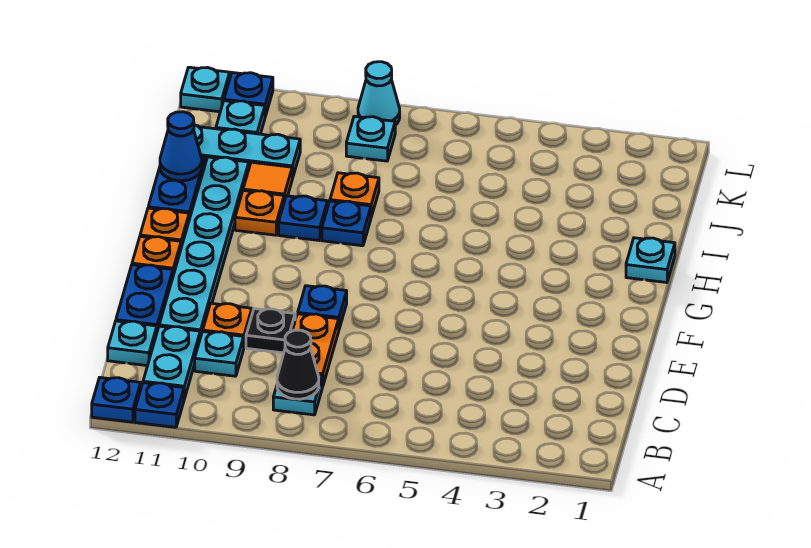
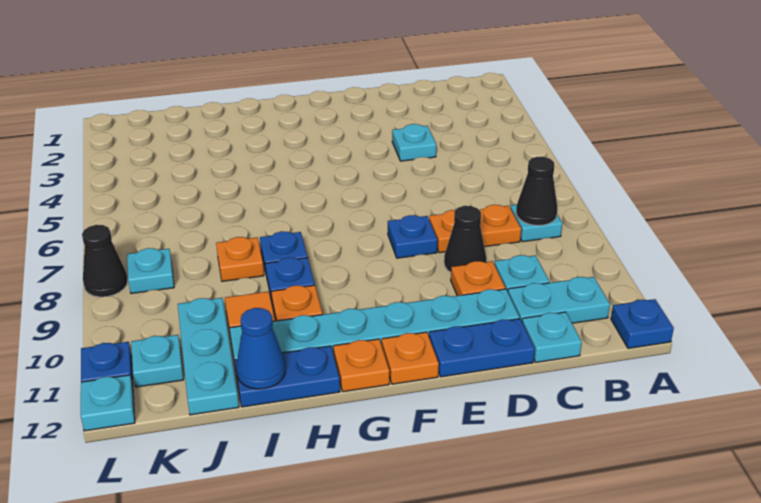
blue 1x1 plate [135,383,184,427] -> none
black 1x1 plate [246,309,295,353] -> black 1x1 cone [444,206,486,272]
cyan 1x1 plate [626,238,675,283] -> cyan 1x1 plate moved to [392,124,436,161]
cyan 1x1 cone [358,62,400,125] -> black 1x1 cone [82,225,128,297]

